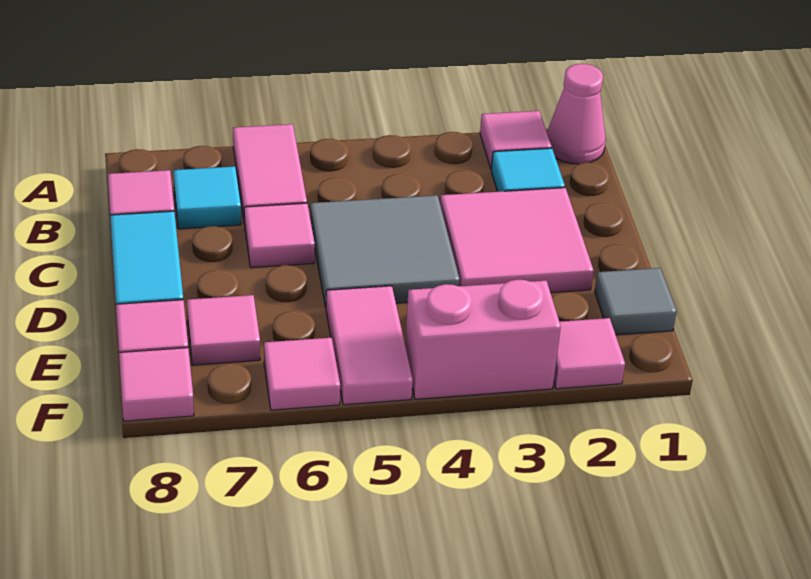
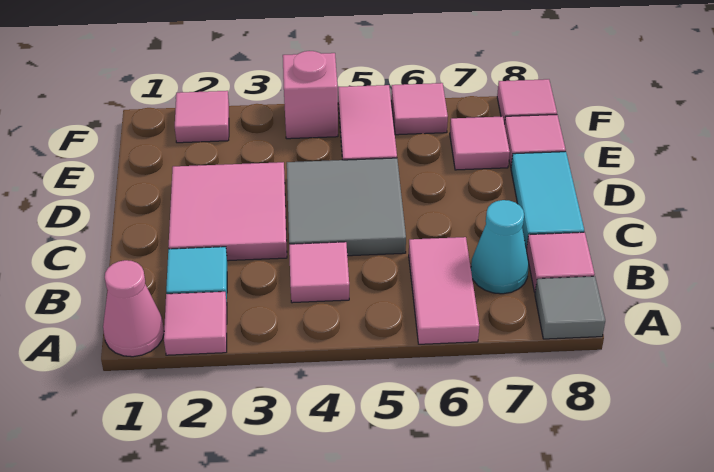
cyan 1x1 tile [173,166,241,229] -> cyan 1x1 cone [471,200,529,294]
pink 1x1 tile [244,203,315,268] -> pink 1x1 tile moved to [289,242,349,303]
grey 1x1 tile [595,268,677,335] -> grey 1x1 tile moved to [535,276,605,339]
pink 1x2 brick [405,280,561,399] -> pink 1x1 brick [283,51,338,139]

